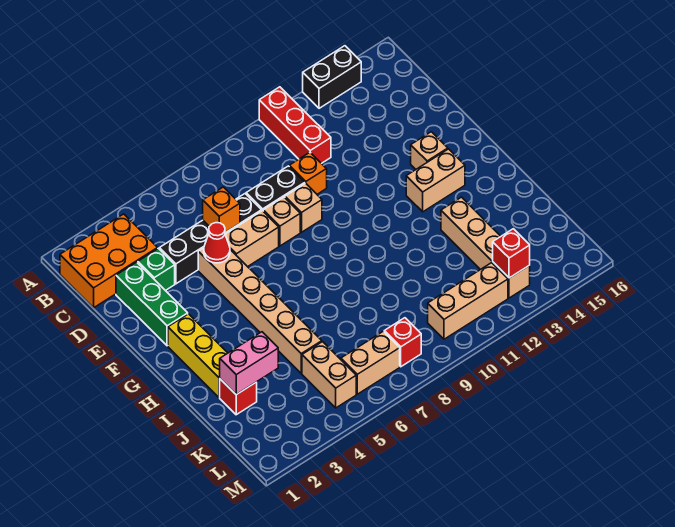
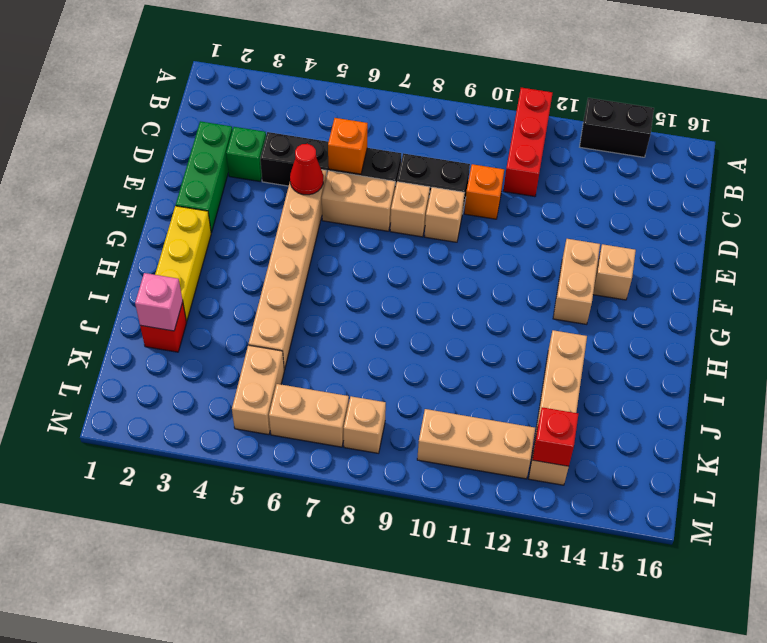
orange 2x3 brick [60,214,158,308] -> none
tan 1x2 brick [406,149,465,212] -> tan 1x2 brick turned to [553,239,600,324]
pink 1x2 brick [220,332,278,395] -> pink 1x1 brick [135,273,183,331]
red 1x1 brick [384,318,421,367] -> tan 1x1 brick [344,396,386,453]

